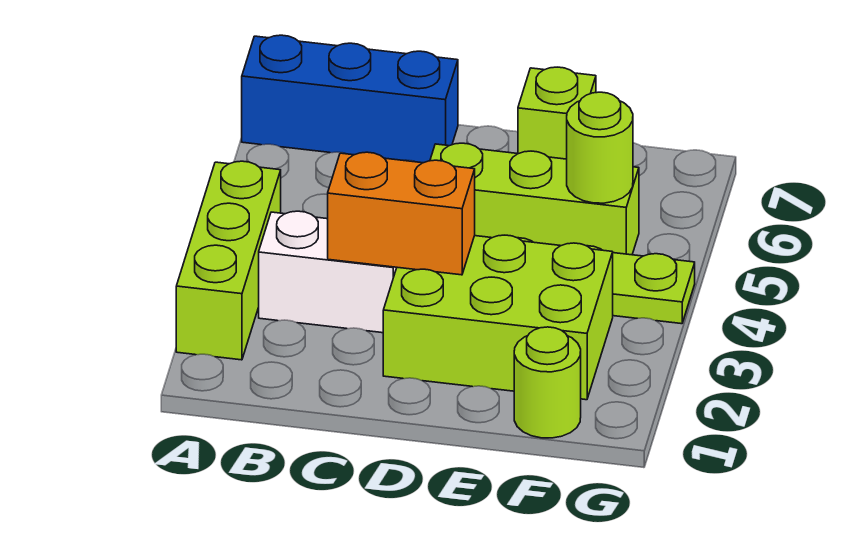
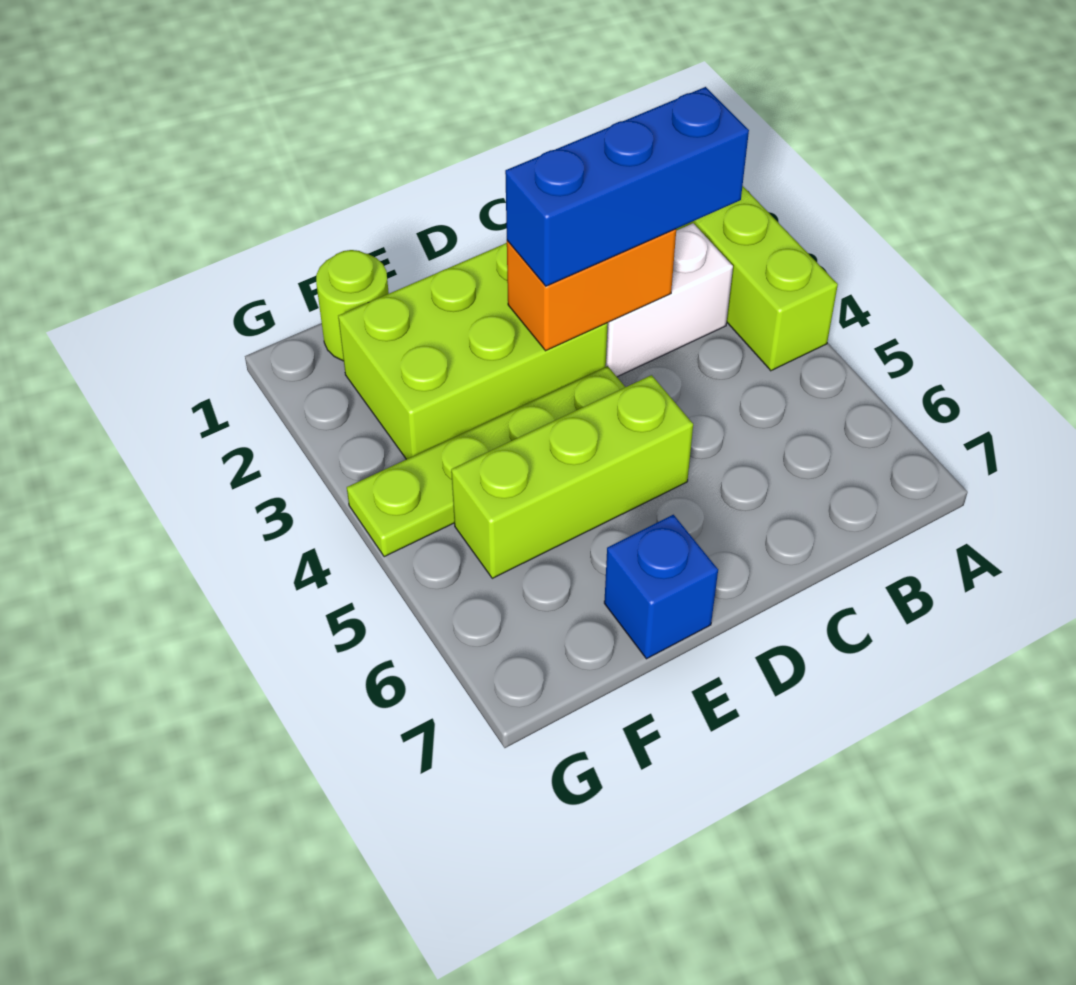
blue 1x3 brick [242,35,458,163] -> blue 1x3 brick moved to [505,87,749,286]
lime 1x1 brick [518,67,596,159] -> blue 1x1 brick [604,515,718,659]
lime 1x1 round brick [567,92,633,203] -> none

